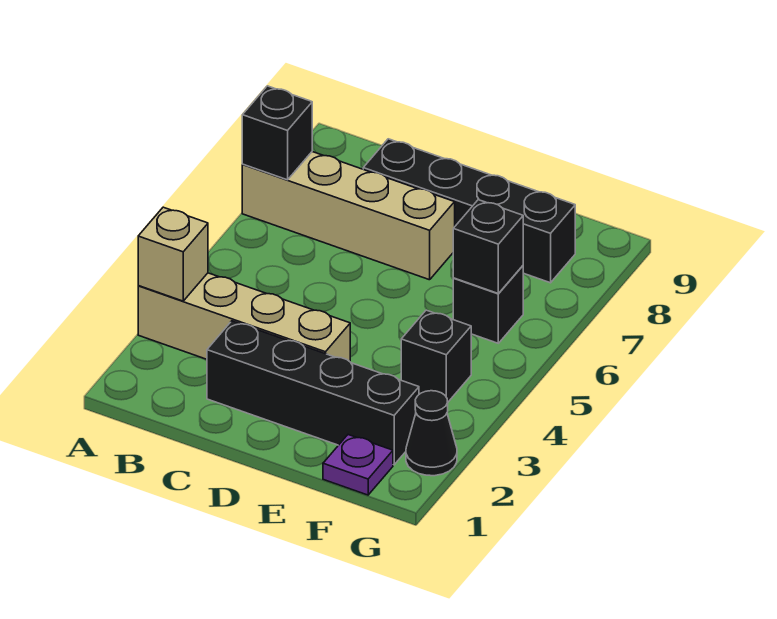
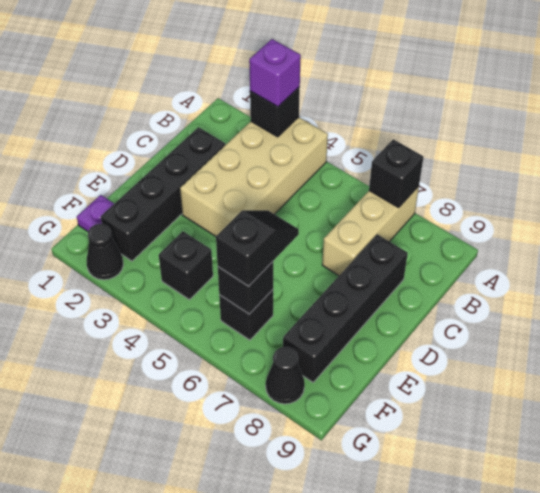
tan 1x4 brick [138,273,350,362] -> tan 2x4 brick [180,117,328,236]
tan 1x1 brick [138,207,208,301] -> black 1x1 brick [250,87,300,137]
none -> purple 1x1 brick [249,39,301,107]
tan 1x4 brick [242,152,455,280] -> tan 1x3 brick [322,186,419,276]
none -> black 1x2 slope [216,210,299,286]
none -> black 1x1 cone [266,347,305,404]

